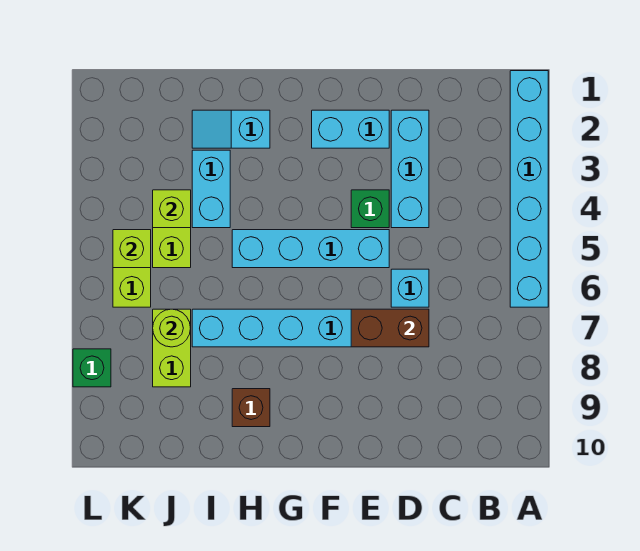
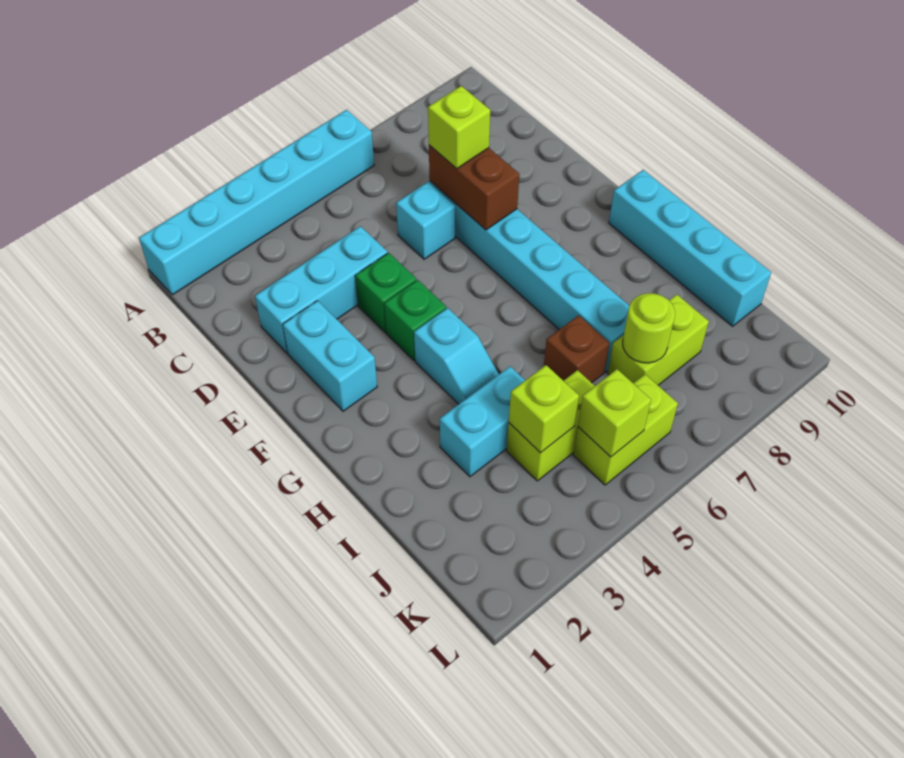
none -> lime 1x1 brick [428,86,490,169]
cyan 1x4 brick [232,230,389,268] -> cyan 1x4 brick moved to [609,170,771,326]
cyan 1x2 slope [192,110,270,148] -> cyan 1x2 slope moved to [414,308,499,404]
brown 1x1 brick [232,389,270,427] -> brown 1x1 brick moved to [544,315,610,383]
green 1x1 brick [73,349,111,387] -> green 1x1 brick moved to [384,280,446,360]

